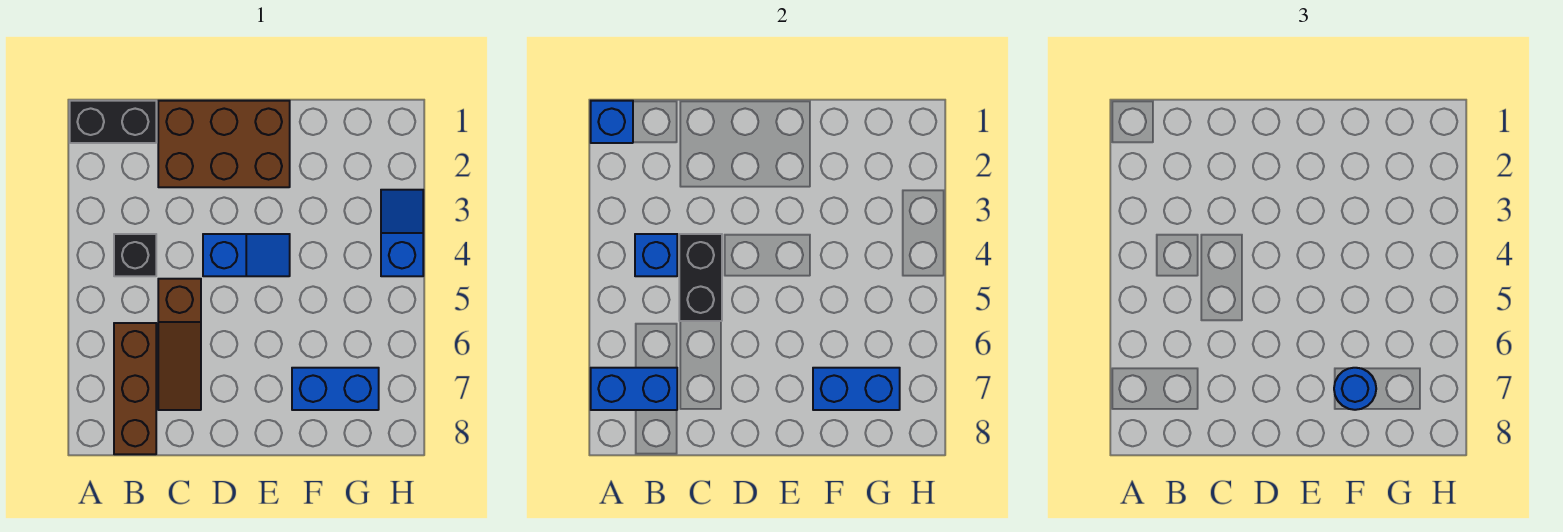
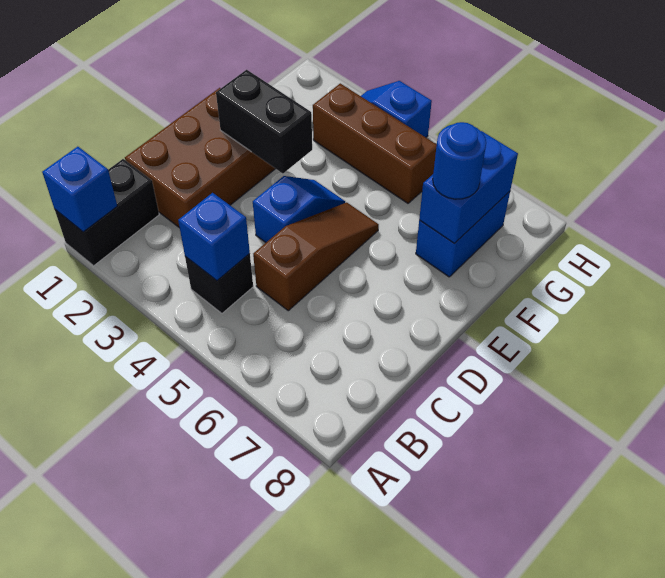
blue 1x2 brick [591,368,677,410] -> none
brown 1x3 brick [114,323,156,454] -> brown 1x3 brick moved to [313,83,437,203]
black 1x2 brick [679,234,722,321] -> black 1x2 brick moved to [216,70,312,173]
brown 1x3 slope [158,279,201,410] -> brown 1x3 slope turned to [253,202,379,311]

